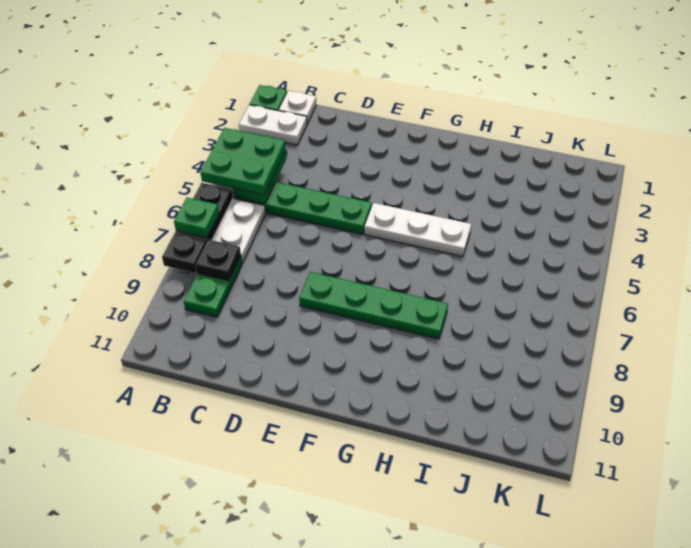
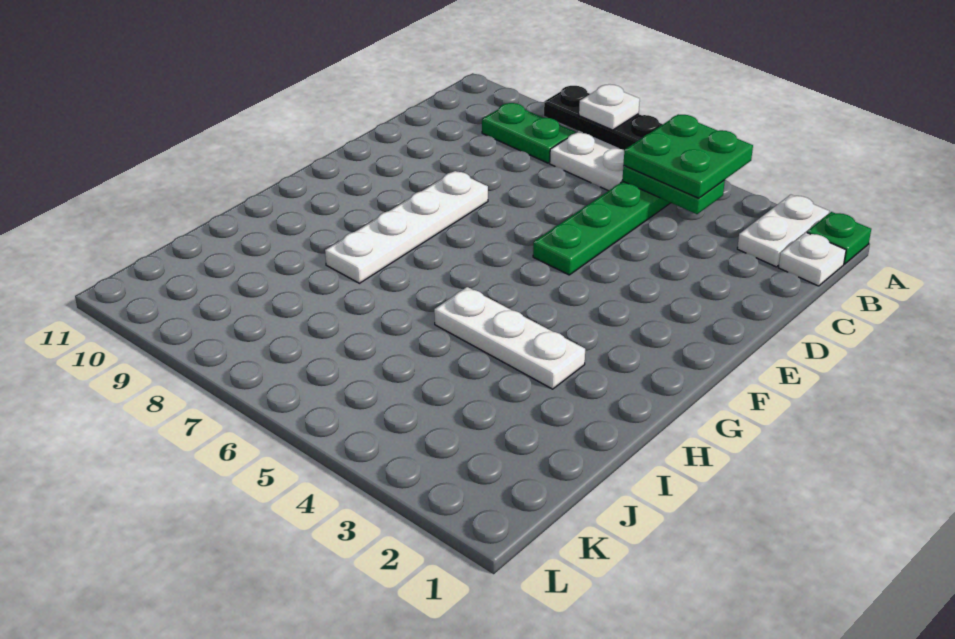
green 1x1 plate [174,198,219,237] -> white 1x1 plate [579,84,640,130]
black 1x1 plate [196,240,241,281] -> none
green 1x4 plate [299,272,448,339] -> white 1x4 plate [325,171,488,283]
white 1x3 plate [364,203,471,257] -> white 1x3 plate turned to [434,287,585,389]

